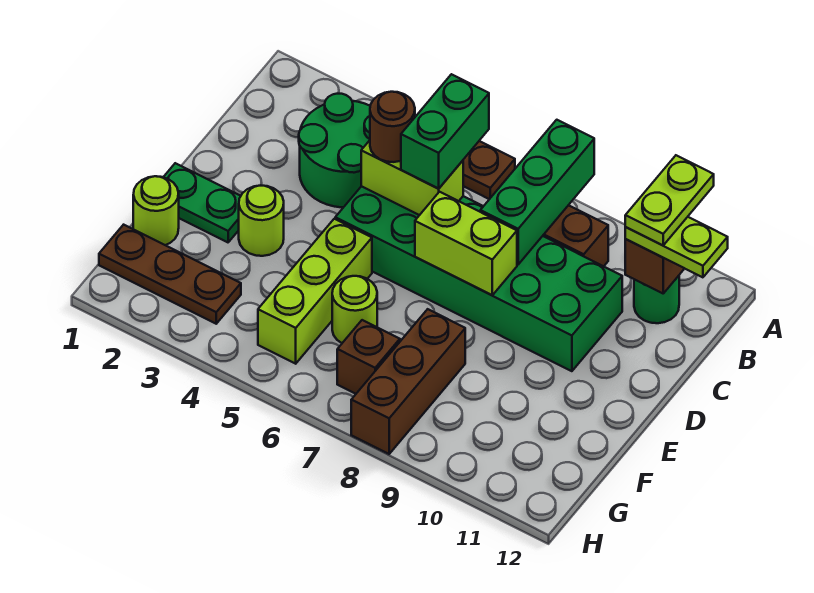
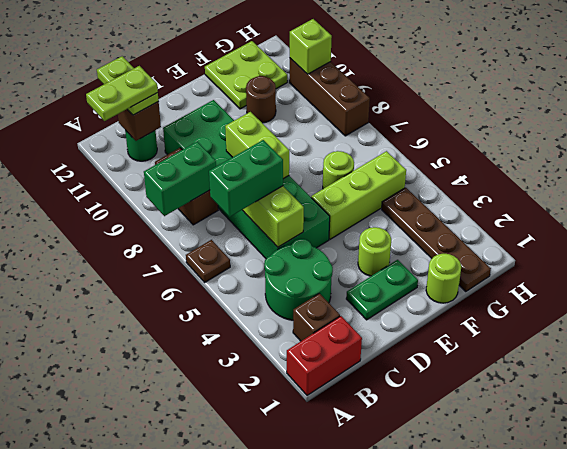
none -> red 1x2 brick [287,316,362,395]
green 1x3 brick [480,120,594,264] -> green 1x2 brick [144,142,216,216]
brown 1x1 round brick [370,92,415,162] -> brown 1x1 round brick moved to [246,76,276,123]
green 1x2 plate [164,163,241,242] -> green 1x2 plate turned to [346,260,418,320]
brown 1x3 brick [351,309,465,454] -> brown 1x3 brick turned to [289,58,370,136]
none -> lime 2x2 plate [205,41,287,109]
brown 1x3 plate [99,225,241,324] -> brown 1x4 plate [382,188,491,292]
brown 1x1 brick [337,320,400,394] -> brown 1x1 brick moved to [293,293,340,341]
none -> lime 1x1 brick [290,19,332,74]

